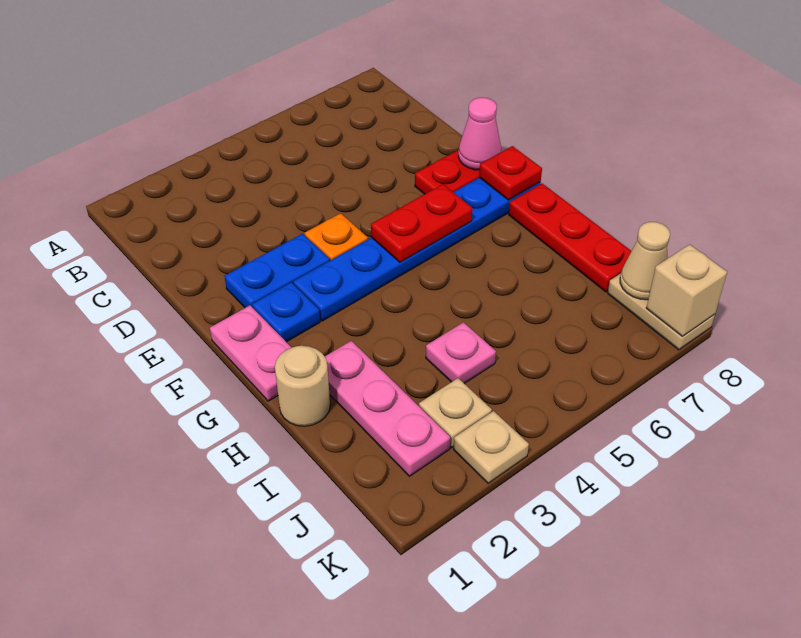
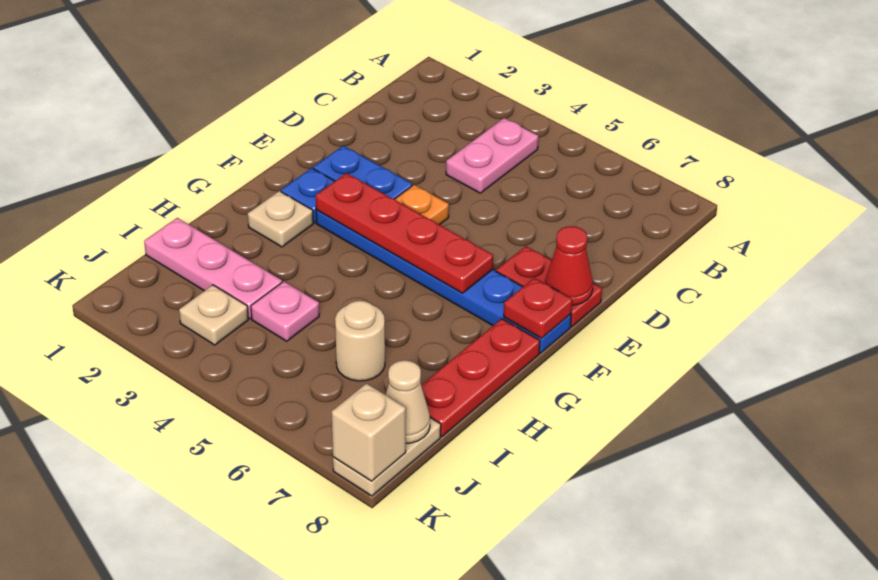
pink 1x1 cone [458,97,501,170] -> red 1x1 cone [545,226,593,305]
pink 1x2 plate [210,305,292,401] -> pink 1x2 plate moved to [446,118,538,193]
red 1x2 plate [371,184,472,262] -> red 1x4 plate [316,173,493,293]
tan 1x1 round brick [275,346,330,426] -> tan 1x1 round brick moved to [335,301,385,381]
pink 1x3 plate [325,341,450,476] -> pink 1x3 plate turned to [144,218,282,319]
tan 1x1 plate [454,411,529,483] -> tan 1x1 plate moved to [248,191,313,247]

